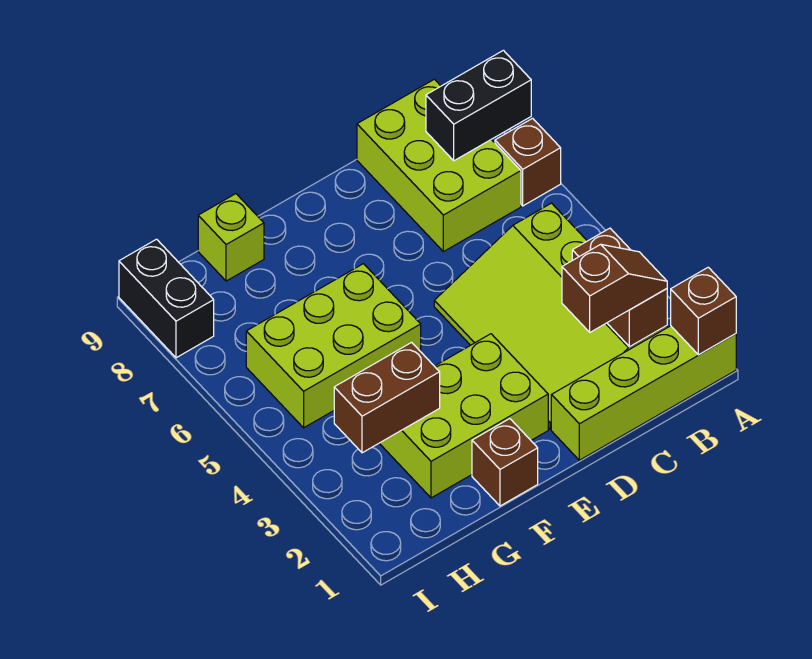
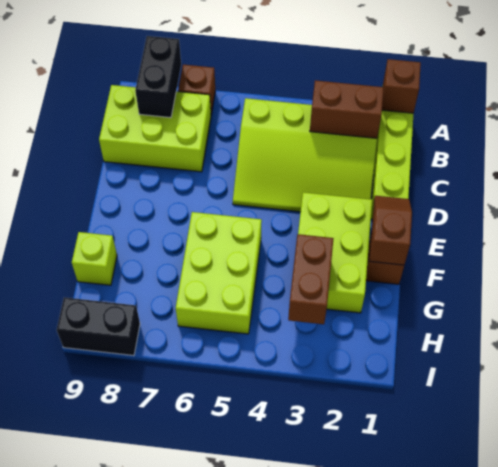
brown 1x2 slope [562,244,667,332] -> brown 1x2 slope moved to [369,196,412,265]

